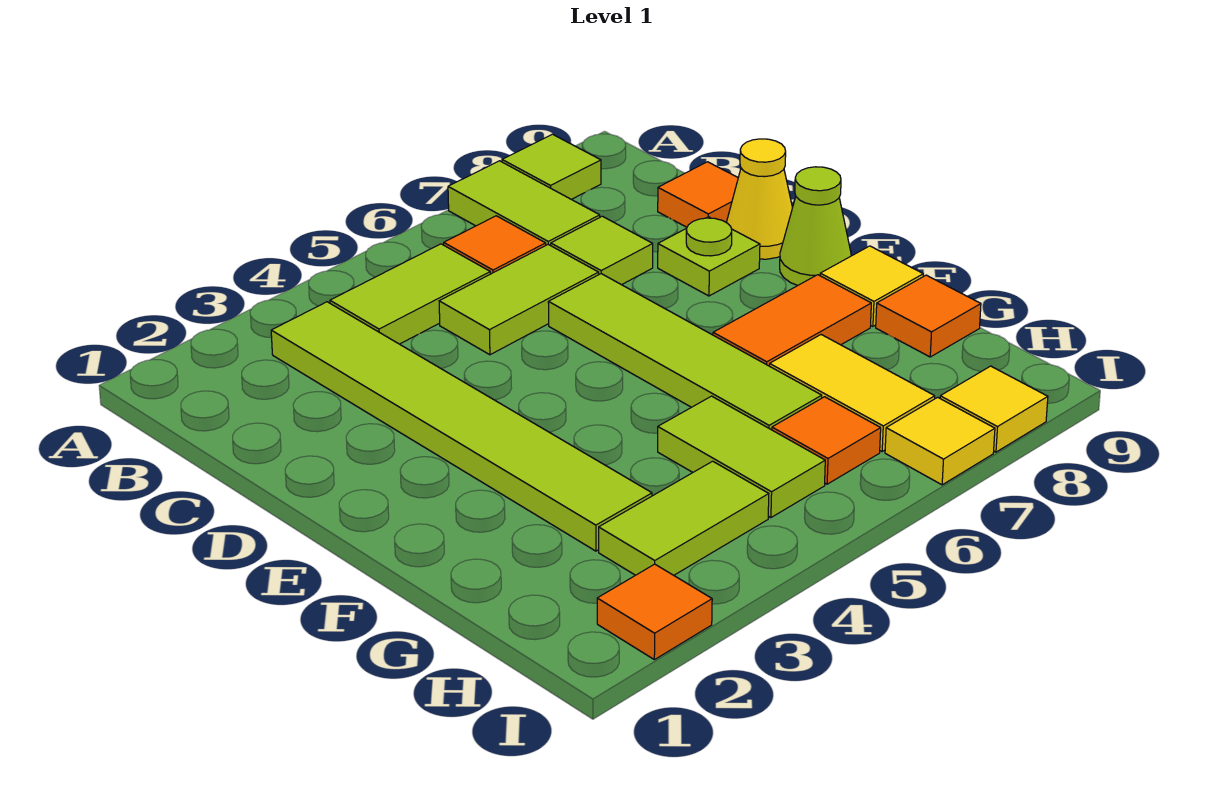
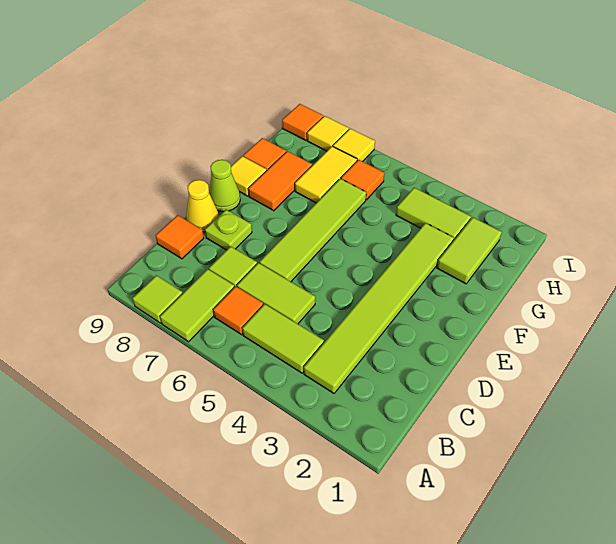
orange 1x2 tile [713,275,871,366] -> orange 1x2 tile turned to [248,151,312,211]
lime 1x2 tile [658,396,825,518] -> lime 1x2 tile moved to [437,217,502,284]
orange 1x1 tile [597,564,712,660] -> orange 1x1 tile moved to [282,104,323,140]

